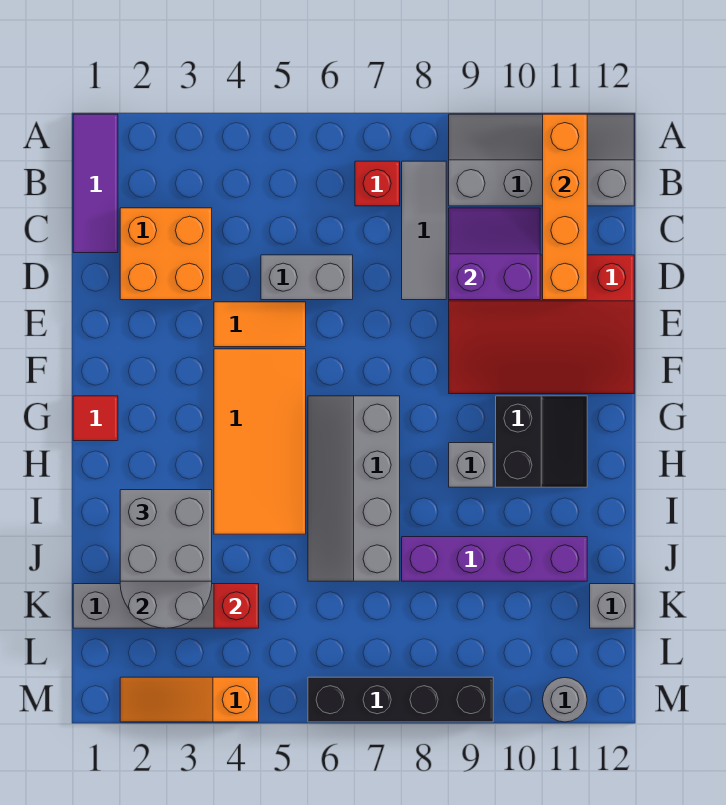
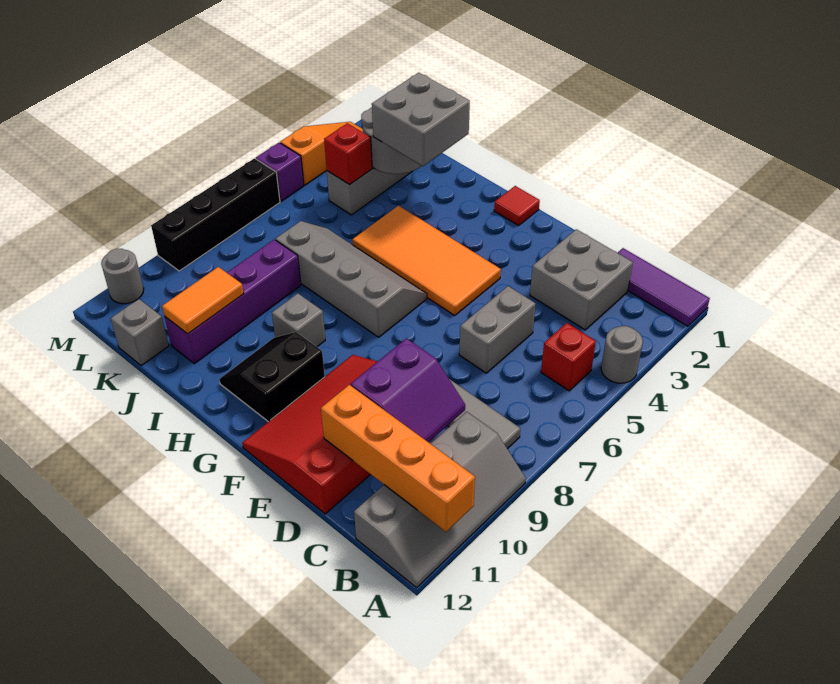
none -> grey 1x1 round brick [601,326,643,383]
red 1x1 brick [355,161,400,206] -> red 1x1 brick moved to [541,323,596,391]
orange 2x2 brick [120,208,212,300] -> grey 2x2 brick [530,229,633,330]
orange 1x2 tile [214,302,306,347] -> orange 1x2 tile moved to [162,267,244,334]
black 2x2 slope [496,396,587,487] -> black 2x2 slope turned to [219,332,325,422]
none -> purple 1x1 brick [256,143,304,201]

